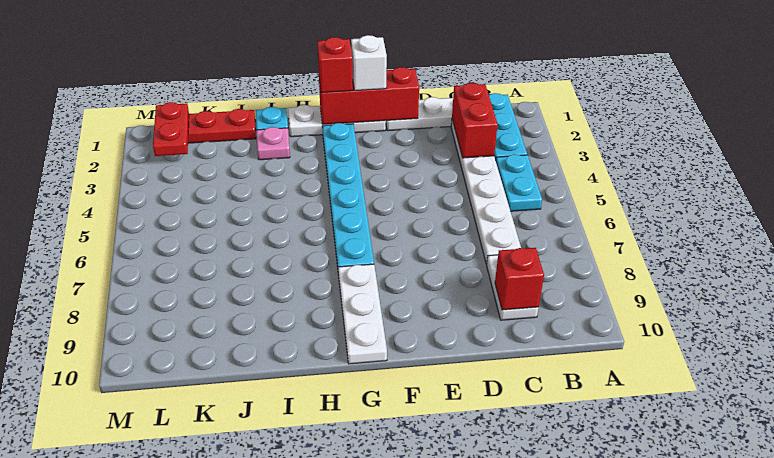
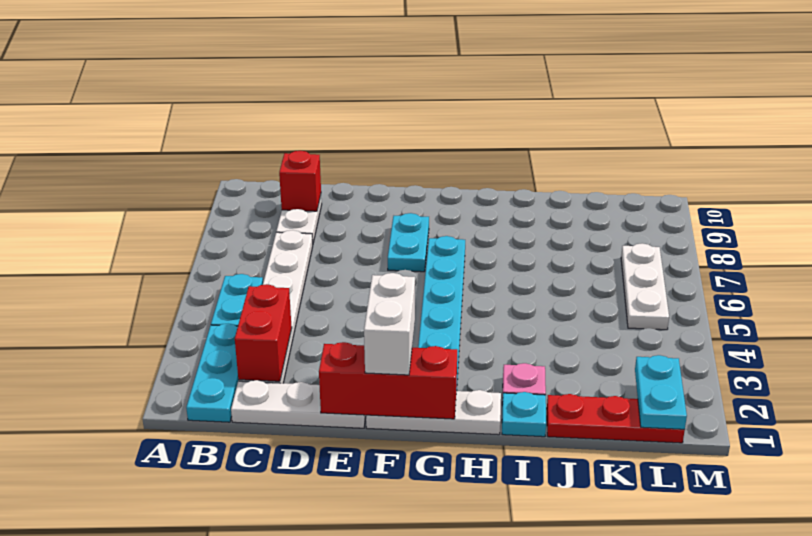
white 1x1 brick [351,35,387,91] -> white 1x2 brick [364,273,415,375]
none -> cyan 1x2 plate [388,213,429,272]
red 1x1 brick [317,37,353,93] -> none
white 1x3 plate [338,264,387,364] -> white 1x3 plate moved to [621,243,669,330]
red 1x2 plate [153,102,189,156] -> cyan 1x2 plate [635,355,687,429]

